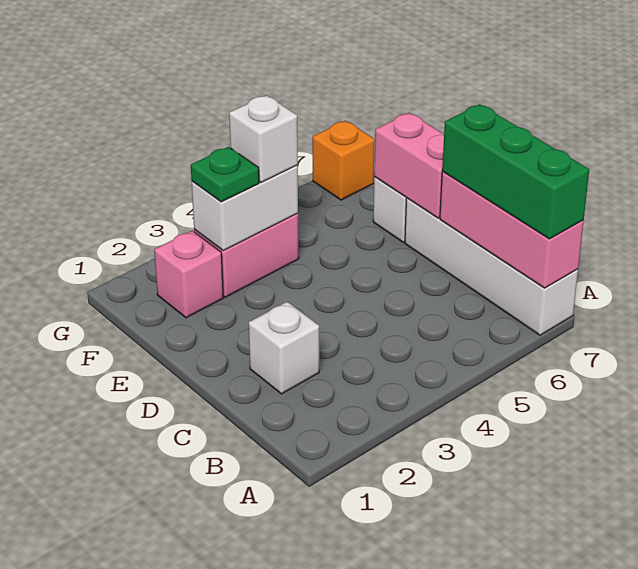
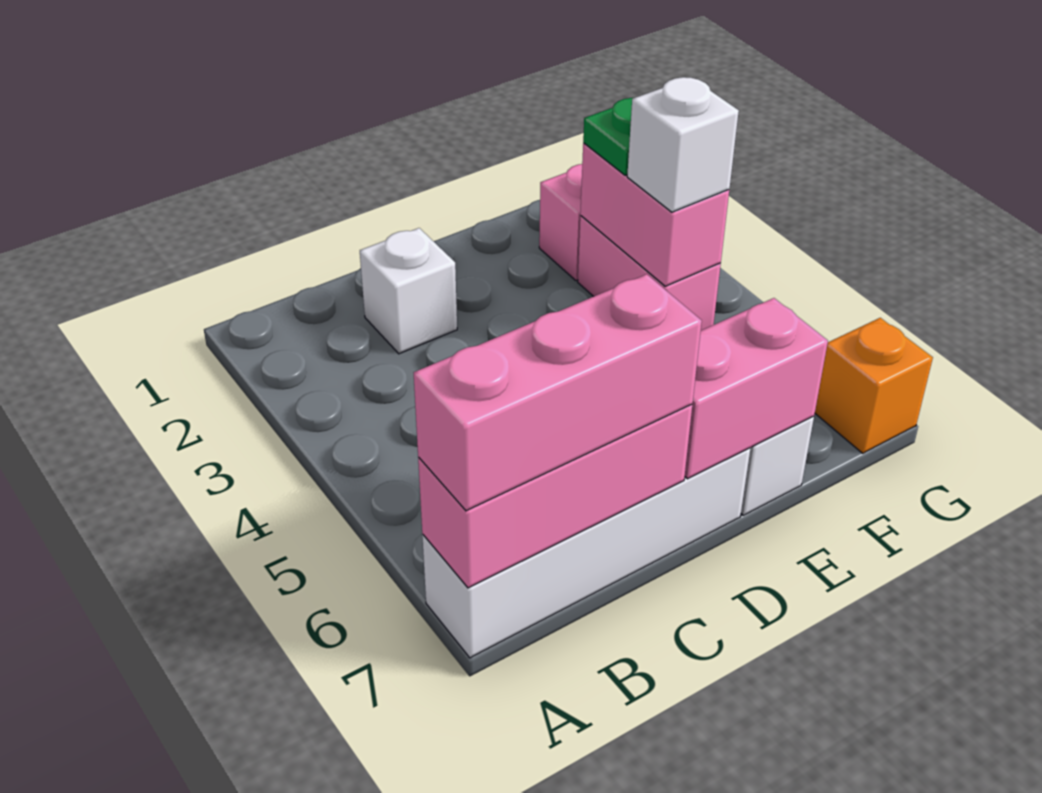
green 1x3 brick [442,104,589,239] -> pink 1x3 brick [414,274,702,511]
white 1x2 brick [192,165,298,250] -> pink 1x2 brick [580,144,729,286]

